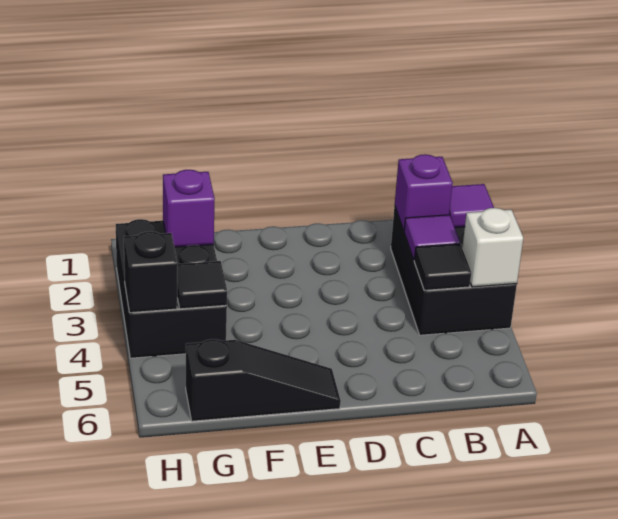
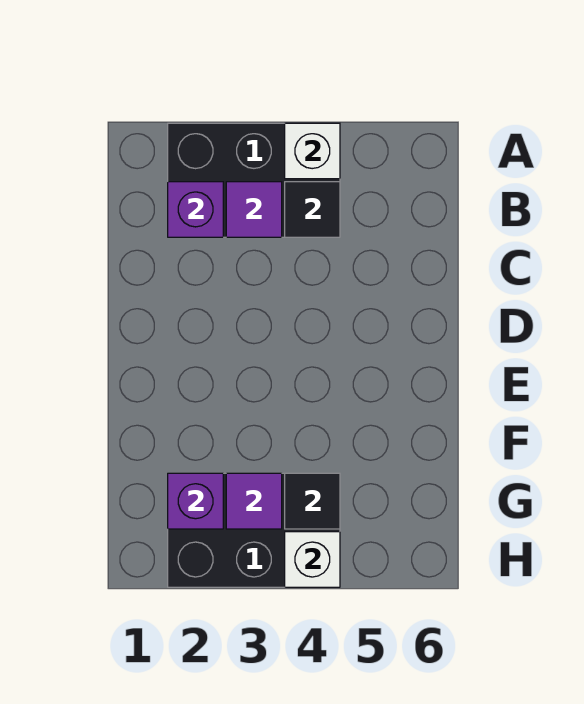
purple 1x1 tile [449,184,494,228] -> purple 1x1 tile moved to [226,473,282,529]
black 1x3 slope [186,339,341,421] -> none
black 1x1 brick [124,231,177,313] -> white 1x1 brick [285,532,340,587]

